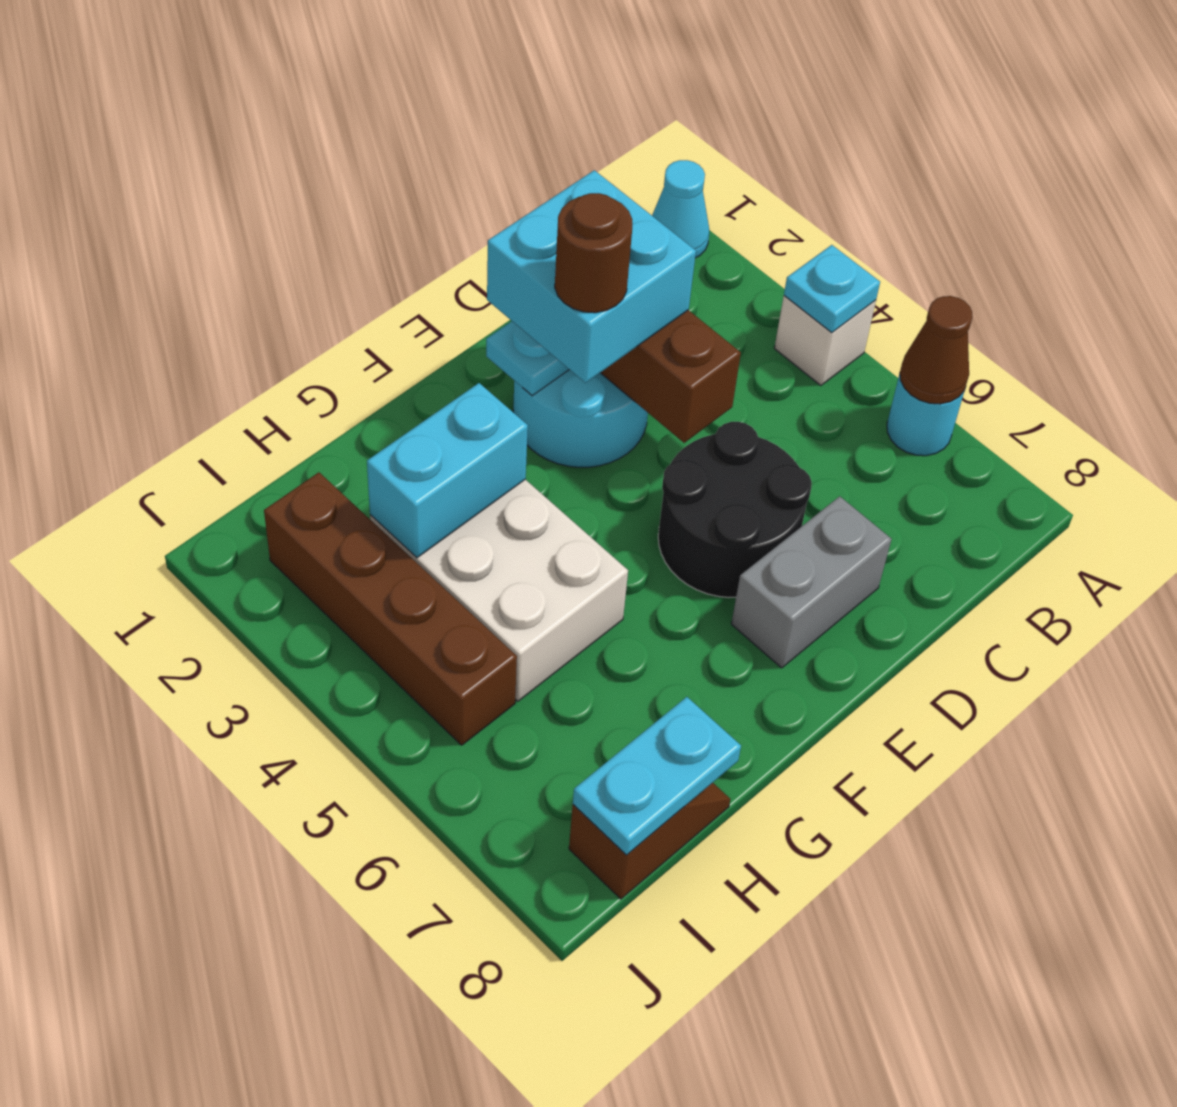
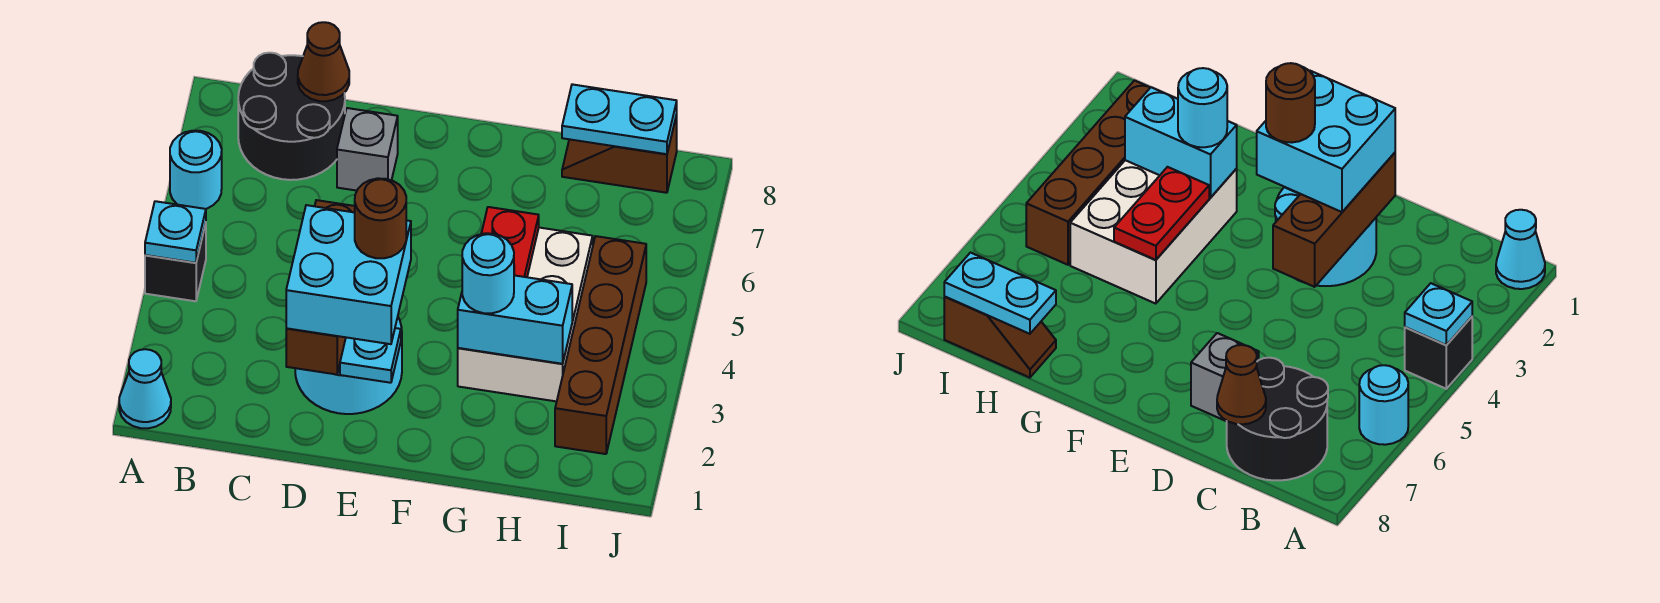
white 1x1 brick [774,296,876,386] -> black 1x1 brick [145,223,206,301]
brown 1x1 cone [900,296,972,404] -> brown 1x1 cone moved to [298,22,349,101]
black 2x2 round brick [658,422,812,598] -> black 2x2 round brick moved to [238,53,345,180]
grey 1x2 brick [731,496,891,668] -> grey 1x1 brick [337,108,398,191]
none -> cyan 1x1 round brick [462,233,514,313]
none -> red 1x2 plate [481,207,539,277]

